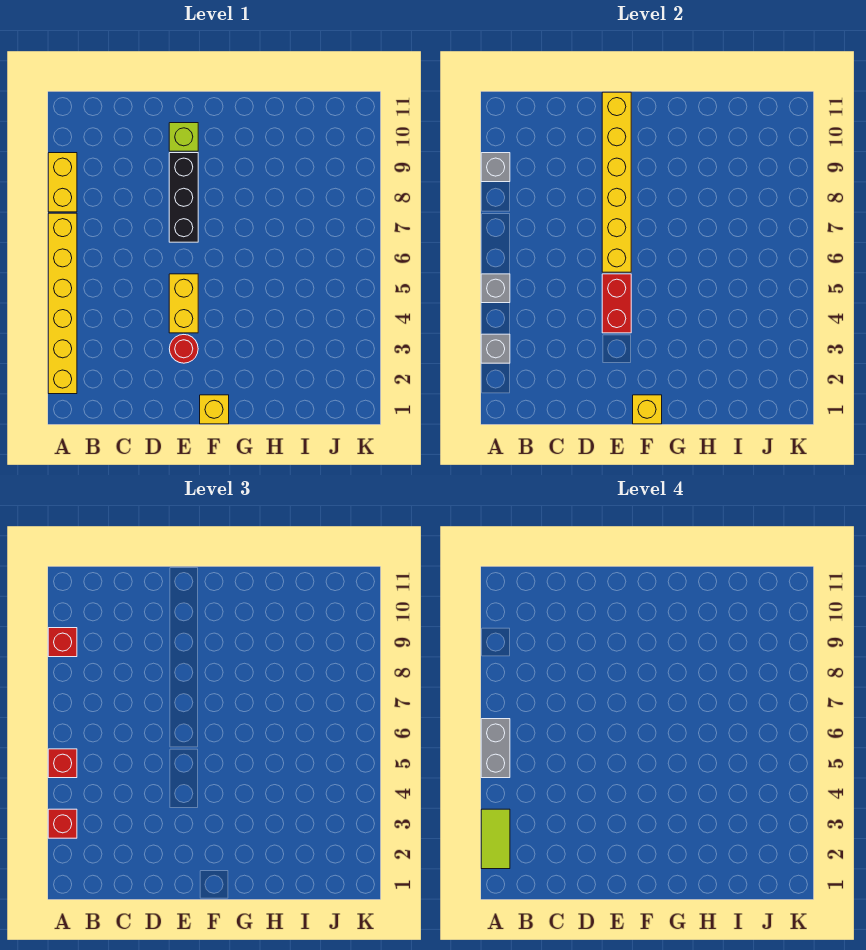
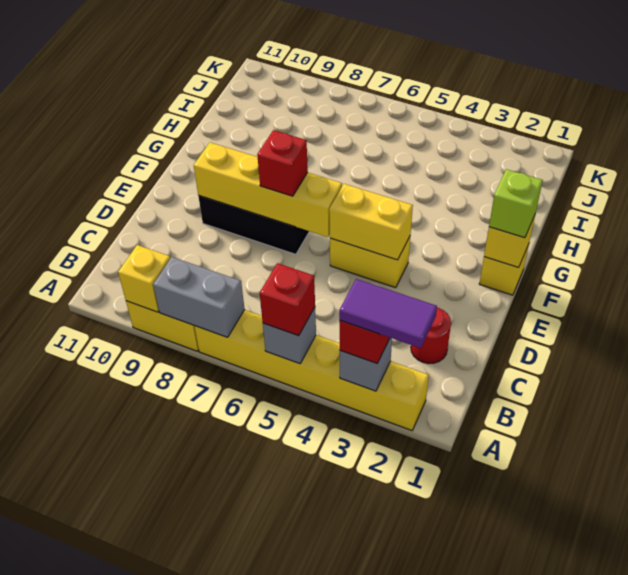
lime 1x2 tile [481,809,510,869] -> purple 1x2 tile [339,279,437,348]
grey 1x2 brick [481,719,510,778] -> grey 1x2 brick moved to [153,257,245,337]
grey 1x1 brick [481,153,510,182] -> yellow 1x1 brick [118,245,170,312]
red 1x1 brick [48,628,77,657] -> red 1x1 brick moved to [257,130,308,196]
red 1x1 round brick [169,335,198,363] -> red 1x1 round brick moved to [411,308,451,364]
red 1x2 brick [602,274,631,333] -> yellow 1x2 brick [329,184,413,260]
yellow 1x6 brick [602,92,631,272] -> yellow 1x4 brick [194,142,342,237]
lime 1x1 brick [169,123,198,151] -> lime 1x1 brick moved to [489,169,543,238]

